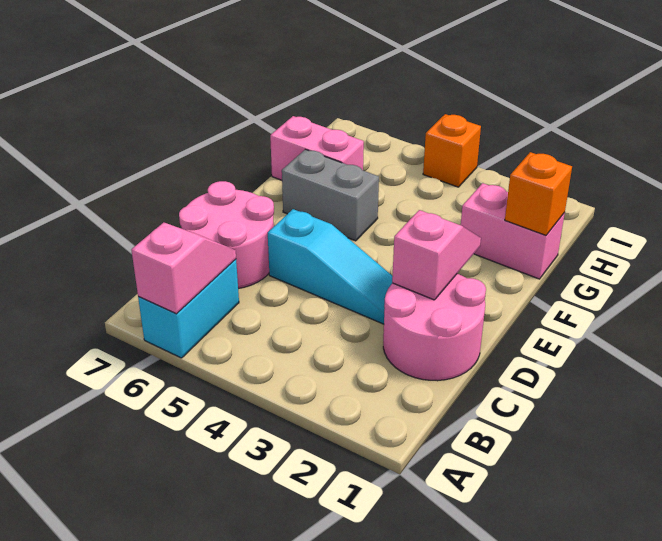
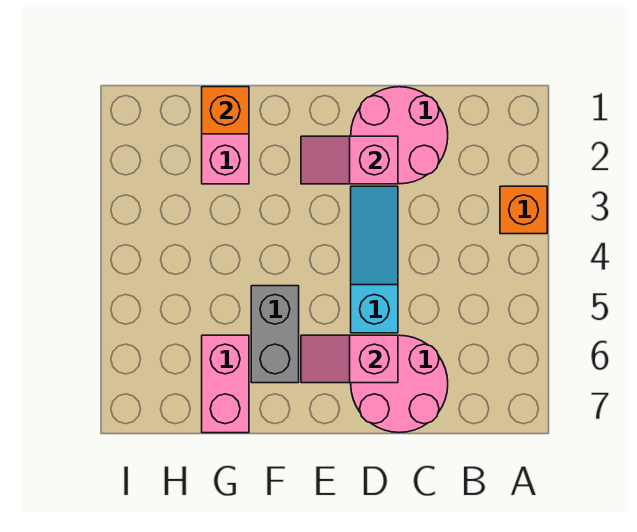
cyan 1x2 brick [138,259,239,358] -> none
pink 1x2 slope [131,222,236,314] -> pink 1x2 slope moved to [301,335,398,383]
orange 1x1 brick [423,114,481,187] -> orange 1x1 brick moved to [500,186,547,234]

